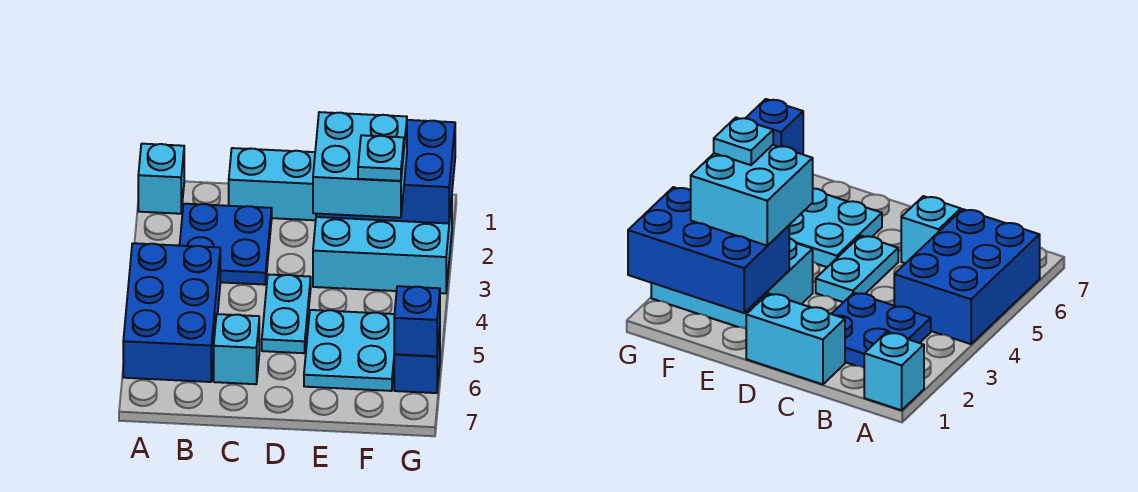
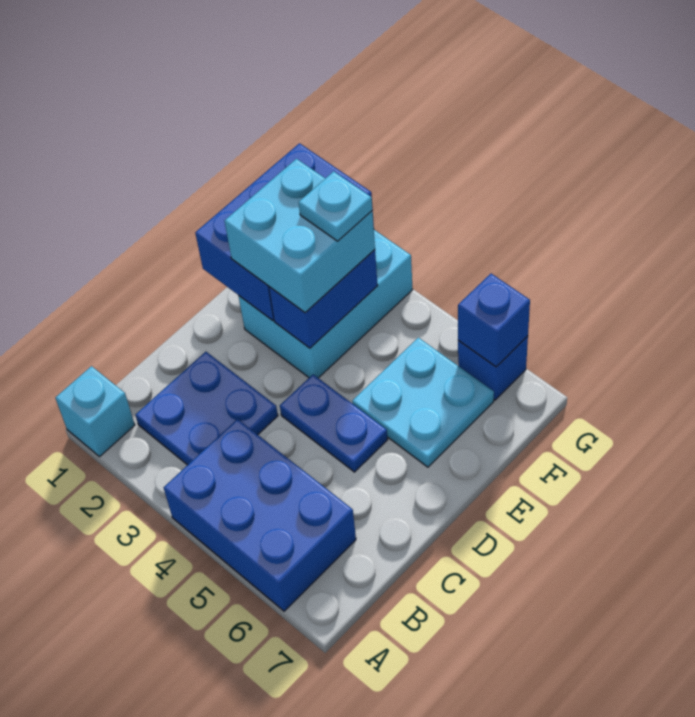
cyan 1x2 brick [229,148,316,220] -> none
cyan 1x1 brick [214,314,259,384] -> none
cyan 1x2 plate [262,274,311,353] -> blue 1x2 plate [280,374,388,472]
none -> blue 1x2 brick [269,250,378,348]

